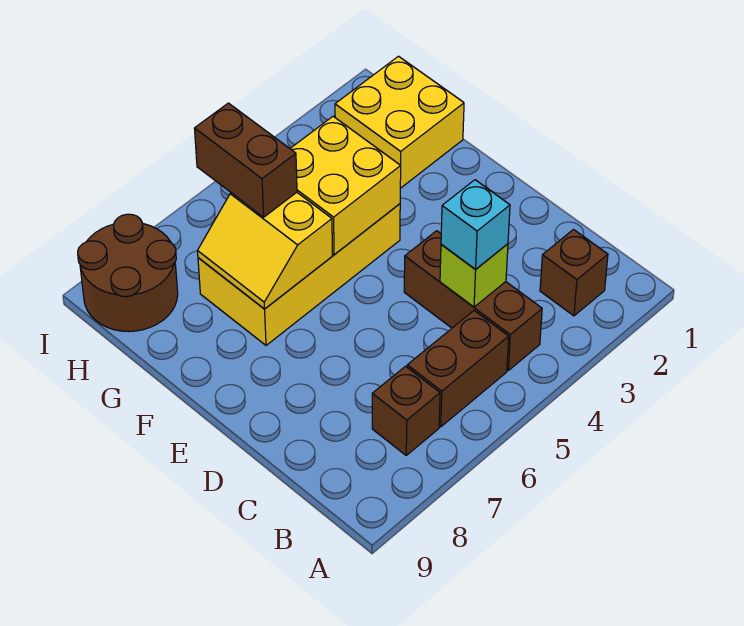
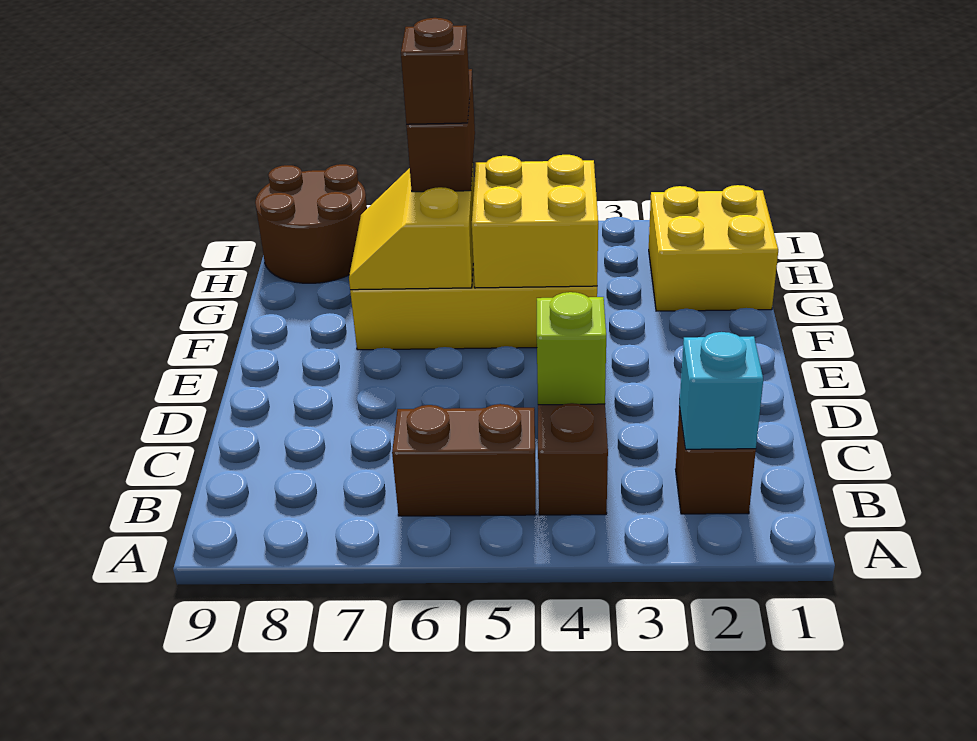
brown 1x1 brick [372,366,440,455] -> brown 1x1 brick moved to [401,18,470,124]
cyan 1x1 brick [441,180,510,270] -> cyan 1x1 brick moved to [679,332,763,449]

